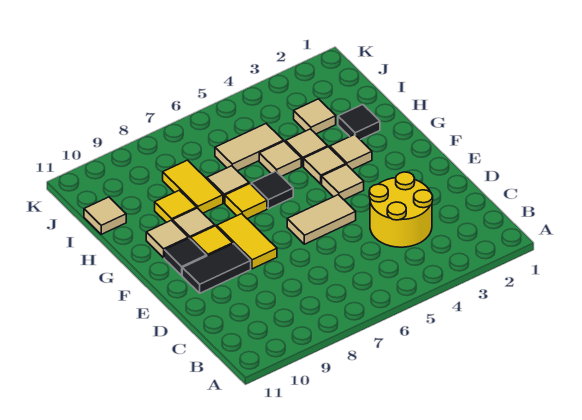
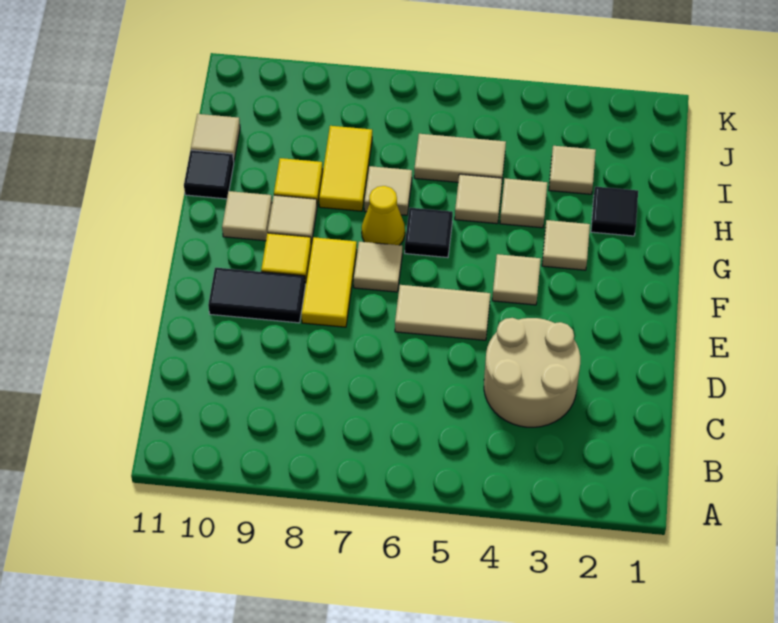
yellow 2x2 round brick [369,172,433,247] -> tan 2x2 round brick [484,318,580,427]
black 1x1 tile [164,238,207,275] -> black 1x1 tile moved to [184,150,234,199]
tan 1x1 tile [304,147,346,184] -> tan 1x1 tile moved to [354,242,402,292]
yellow 1x1 tile [225,184,267,219] -> yellow 1x1 cone [362,186,405,245]

